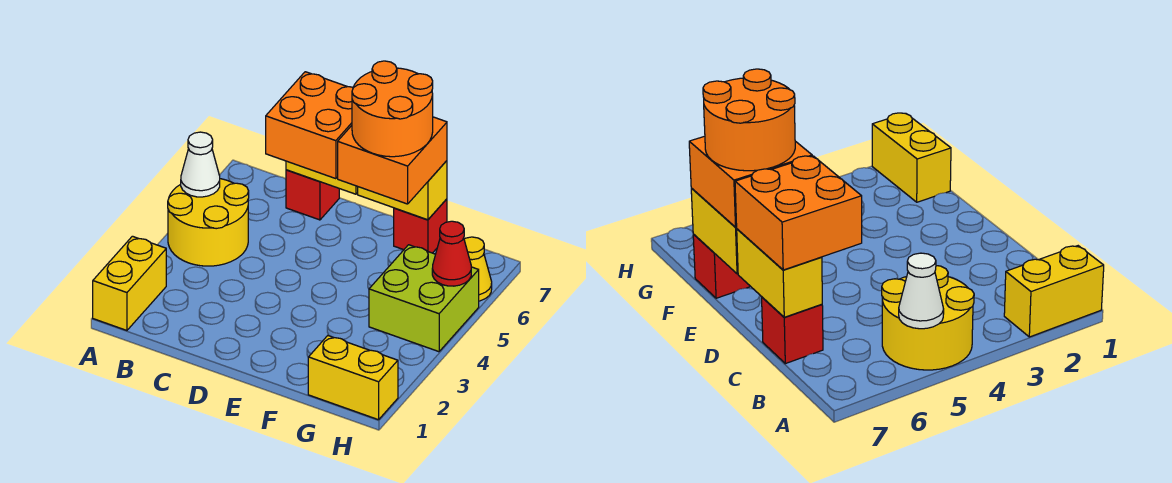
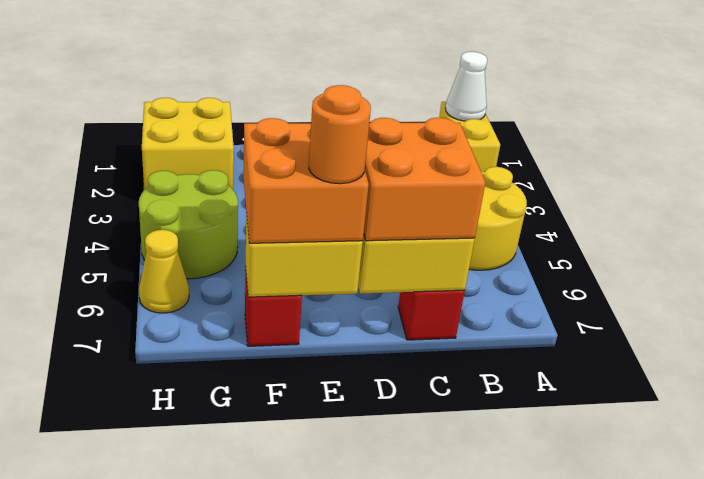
white 1x1 cone [181,132,220,197] -> white 1x1 cone moved to [446,52,487,121]
orange 2x2 round brick [352,61,433,157] -> orange 1x1 round brick [309,85,371,184]
yellow 1x2 brick [308,336,398,420] -> yellow 2x2 brick [142,98,234,190]
lime 2x2 brick [369,245,479,352] -> lime 2x2 round brick [139,170,238,279]
red 1x1 cone [432,221,471,286] -> none

